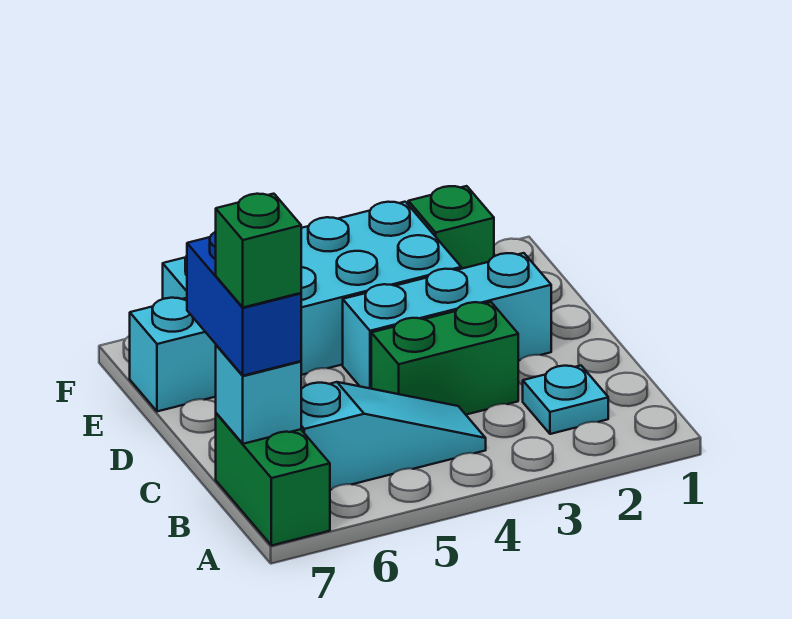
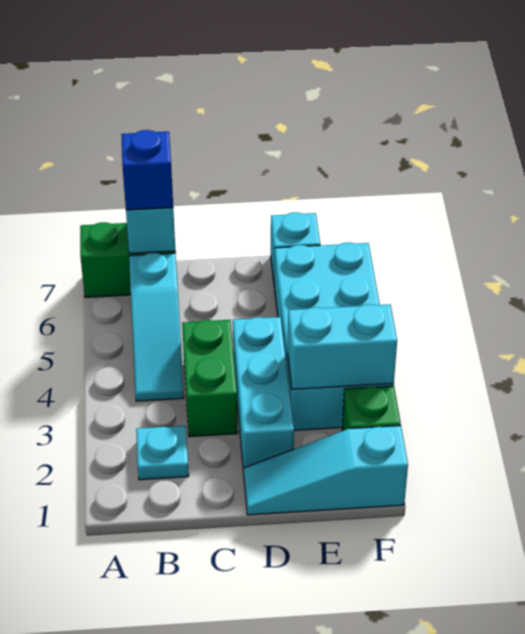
blue 1x2 brick [187,232,301,376] -> blue 1x1 brick [121,130,173,210]
green 1x1 brick [216,194,301,307] -> none
none -> cyan 1x3 slope [244,426,408,515]
none -> cyan 1x2 brick [288,304,397,389]

